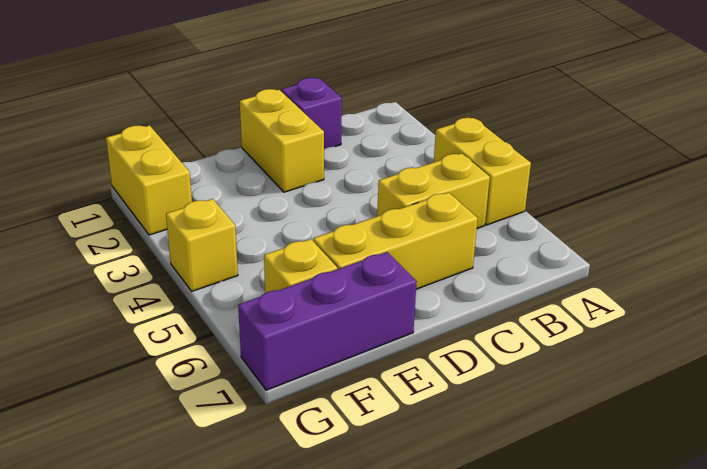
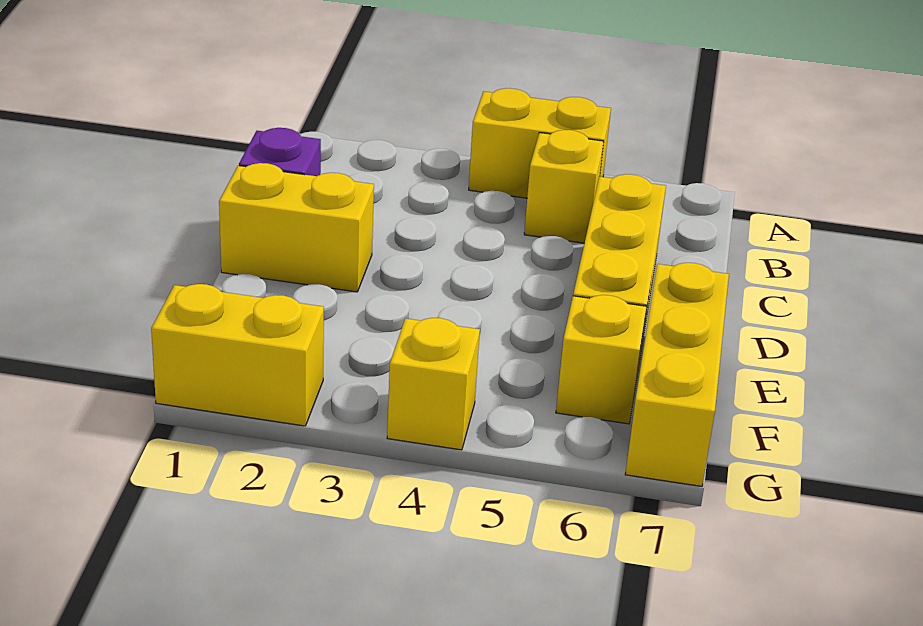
yellow 1x2 brick [377,153,490,228] -> yellow 1x1 brick [524,130,604,243]
purple 1x3 brick [238,252,417,390] -> yellow 1x3 brick [625,263,729,486]

